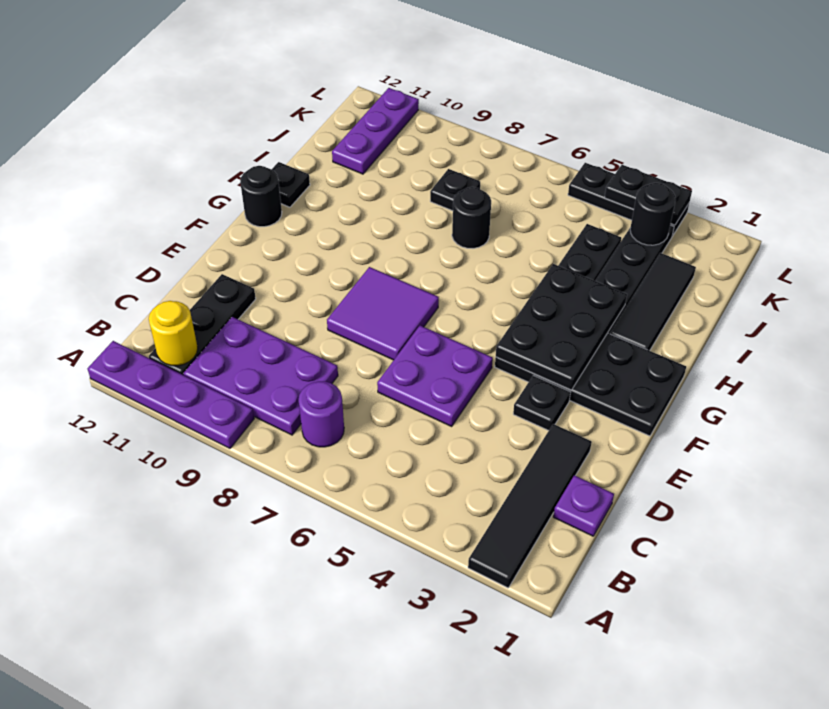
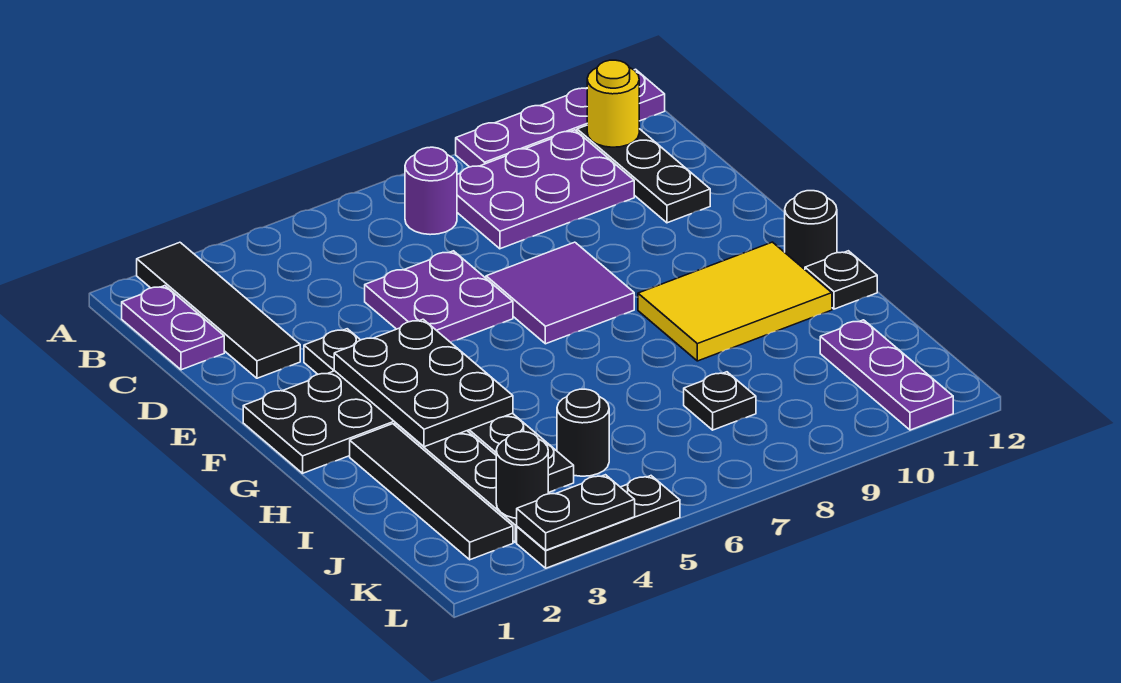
purple 1x1 plate [553,475,614,536] -> purple 1x2 plate [122,286,224,370]
none -> yellow 2x3 tile [638,242,832,361]
black 1x3 tile [610,253,696,351] -> black 1x4 tile [350,424,513,560]
black 1x1 round brick [452,187,491,248] -> black 1x1 round brick moved to [557,389,609,476]

